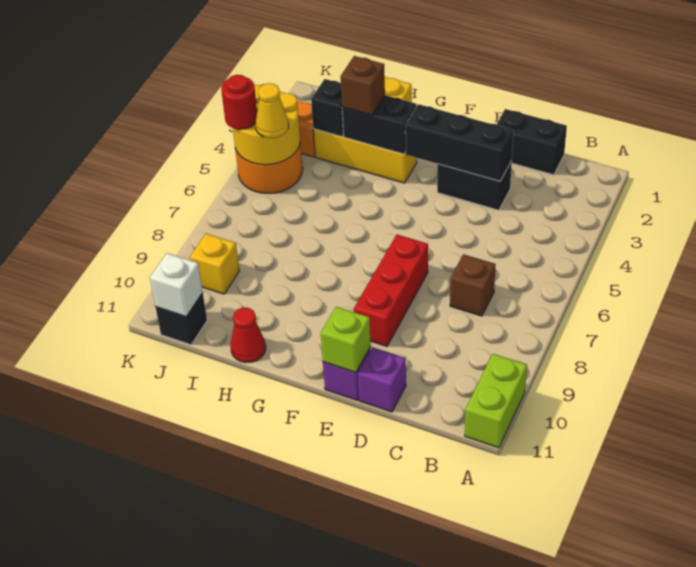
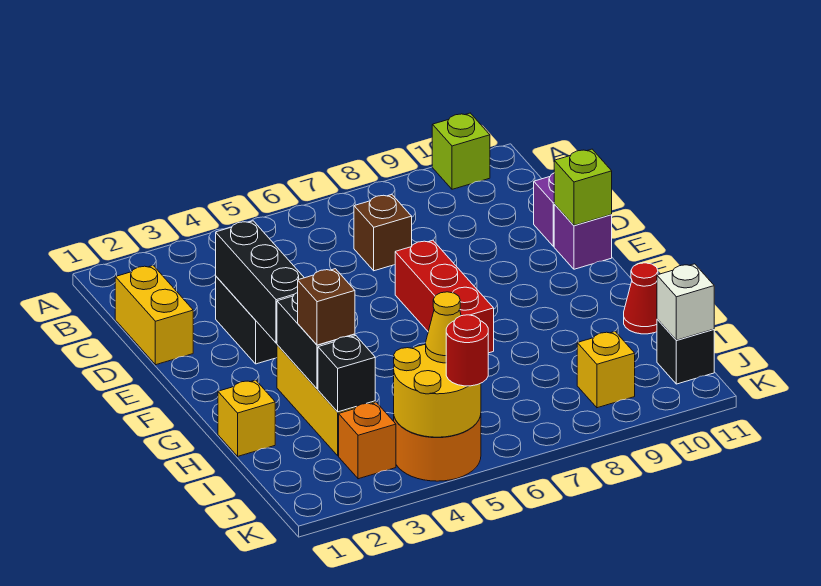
lime 1x2 brick [465,354,527,448] -> lime 1x1 brick [432,113,490,189]
black 1x2 brick [497,109,567,175] -> yellow 1x2 brick [115,265,193,365]
red 1x3 brick [354,235,428,346] -> red 1x3 brick turned to [395,240,494,353]

